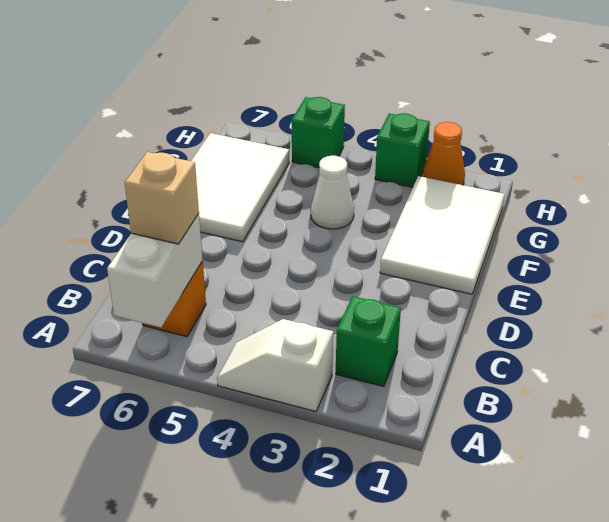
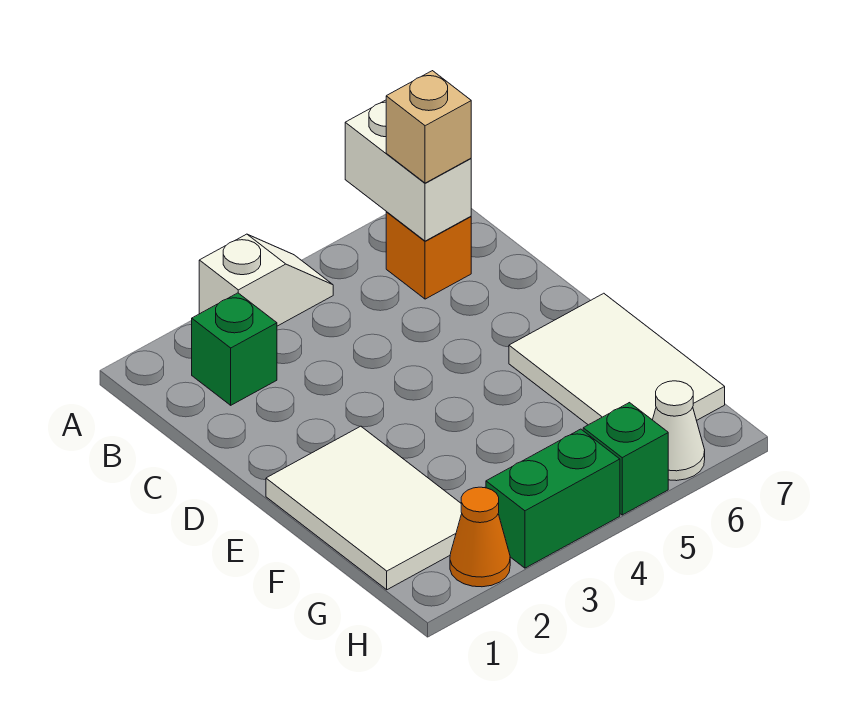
white 1x1 cone [311,156,354,229] -> white 1x1 cone moved to [653,381,705,481]
green 1x1 brick [375,113,430,187] -> green 1x2 brick [486,429,620,568]

